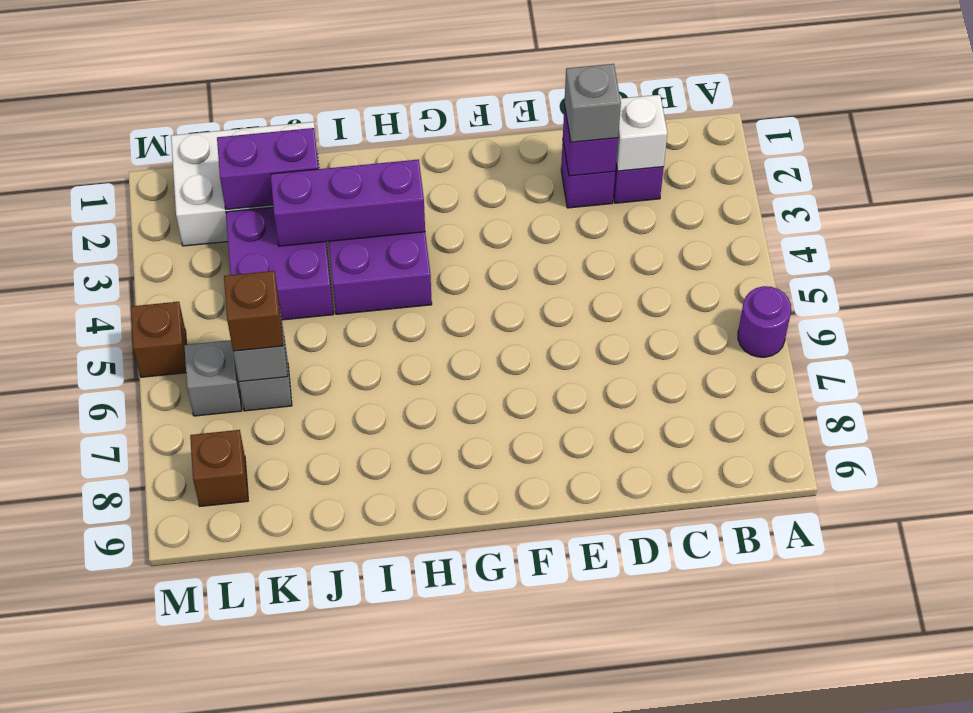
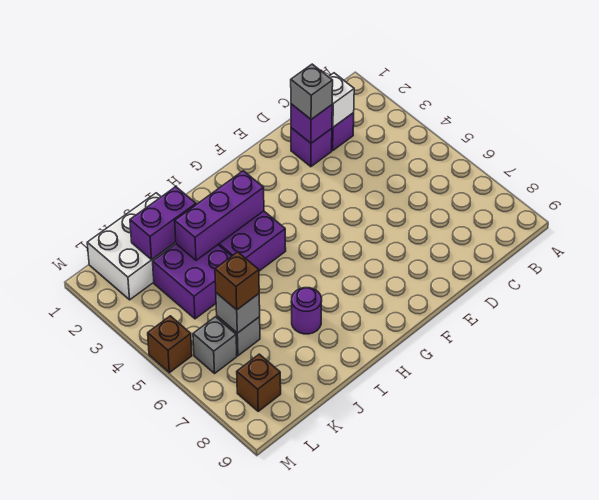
purple 1x1 round brick [738,286,791,357] -> purple 1x1 round brick moved to [291,288,322,334]

